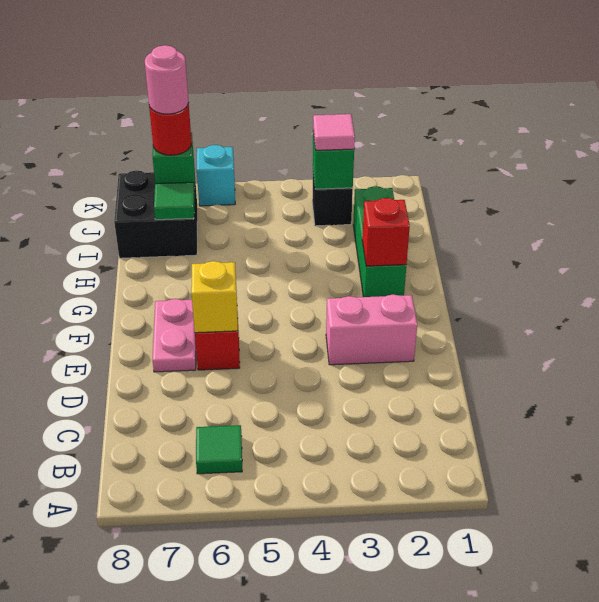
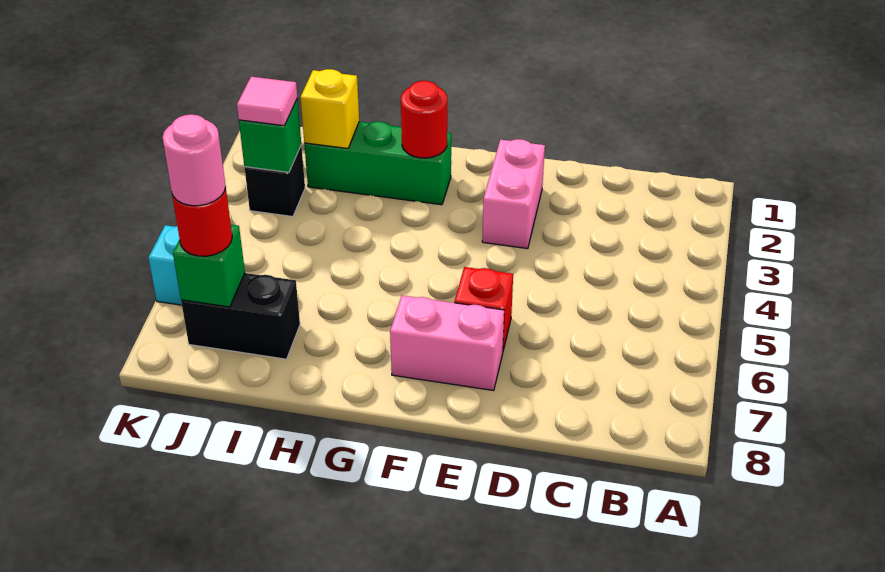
green 1x1 tile [196,425,242,474] -> none
yellow 1x1 brick [191,261,238,333] -> yellow 1x1 brick moved to [300,69,359,149]
pink 1x2 plate [152,299,196,372] -> pink 1x2 brick [390,295,504,391]
red 1x1 brick [362,198,410,266] -> red 1x1 round brick [401,81,447,158]
black 2x2 brick [114,170,197,258] -> black 1x2 brick [181,273,300,359]
green 1x1 tile [154,182,194,220] -> none

